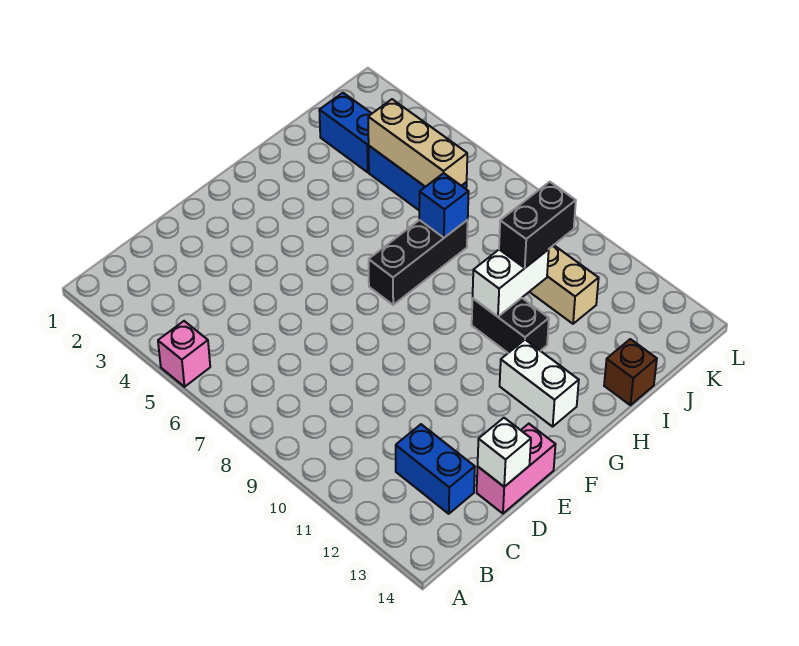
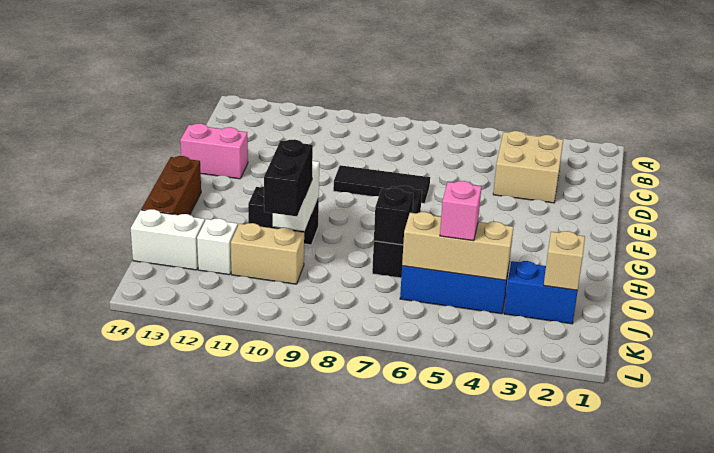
pink 1x1 brick [158,321,210,387] -> pink 1x1 brick moved to [440,181,481,241]
none -> tan 2x2 brick [493,131,563,203]
blue 1x2 brick [396,424,475,514] -> none
pink 1x2 brick [477,424,556,514] -> pink 1x2 brick turned to [180,124,248,179]
white 1x1 brick [478,418,531,487] -> white 1x1 brick moved to [197,219,238,275]
none -> black 1x3 tile [333,165,430,204]
white 1x2 brick [500,340,579,427] -> white 1x2 brick moved to [131,209,205,270]
blue 1x1 brick [419,173,469,238] -> black 1x1 brick [374,188,414,245]
brown 1x1 brick [604,339,657,405] -> brown 1x3 brick [141,156,201,215]
none -> tan 1x1 brick [544,231,585,290]

